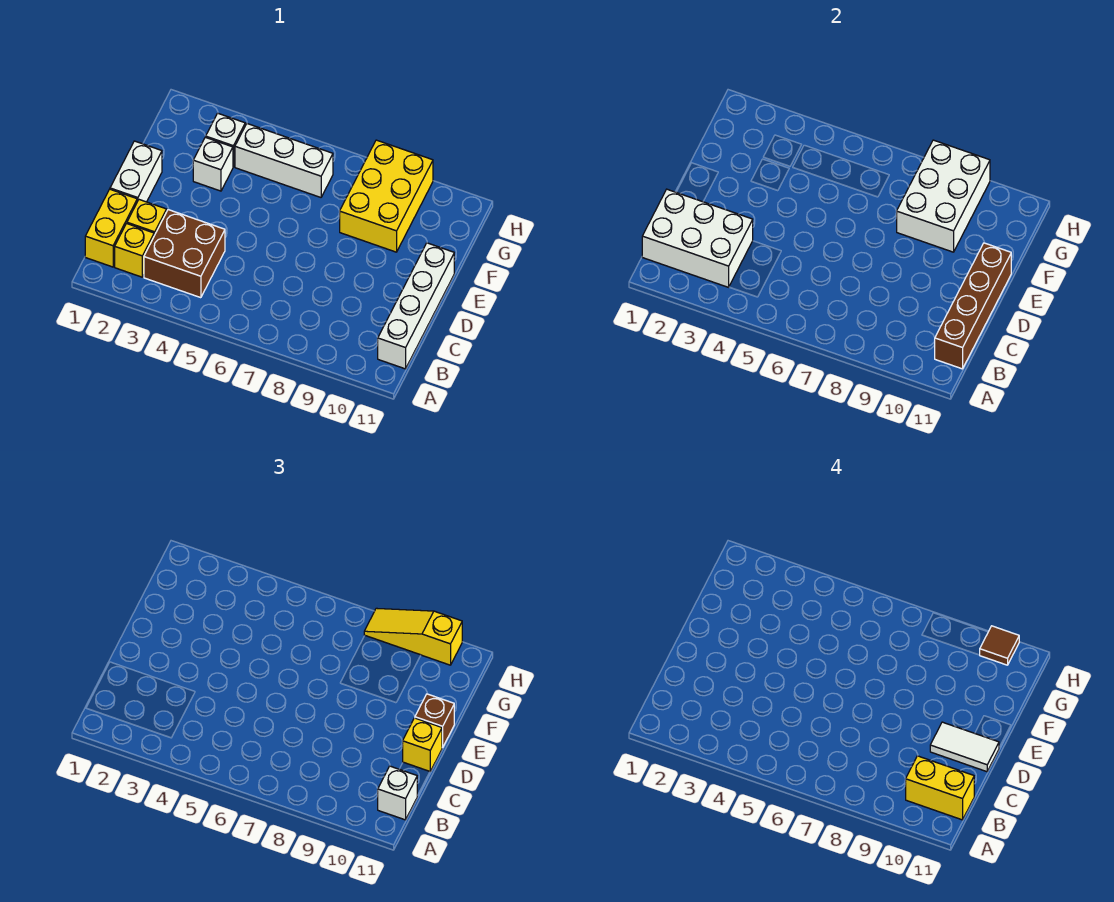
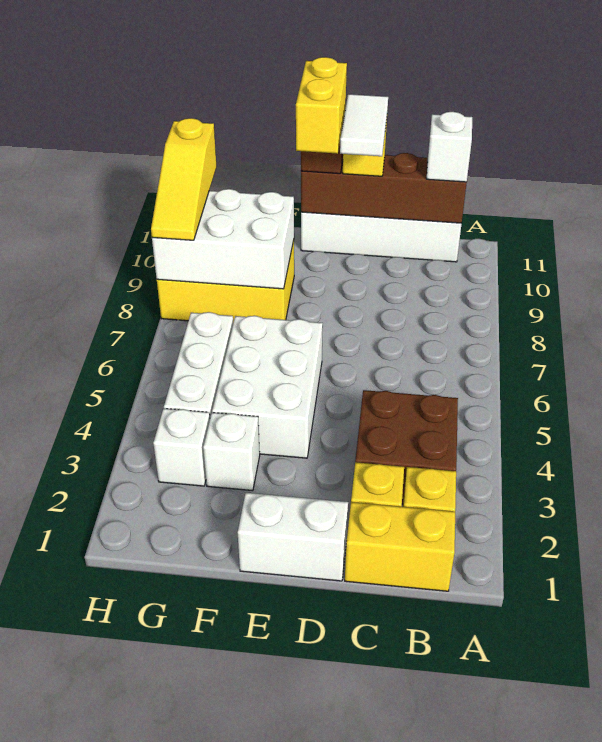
white 2x3 brick [642,189,753,287] -> white 2x3 brick moved to [212,316,323,458]
yellow 1x2 brick [906,756,974,820] -> yellow 1x2 brick moved to [296,57,347,154]
brown 1x1 tile [980,626,1019,665] -> none

